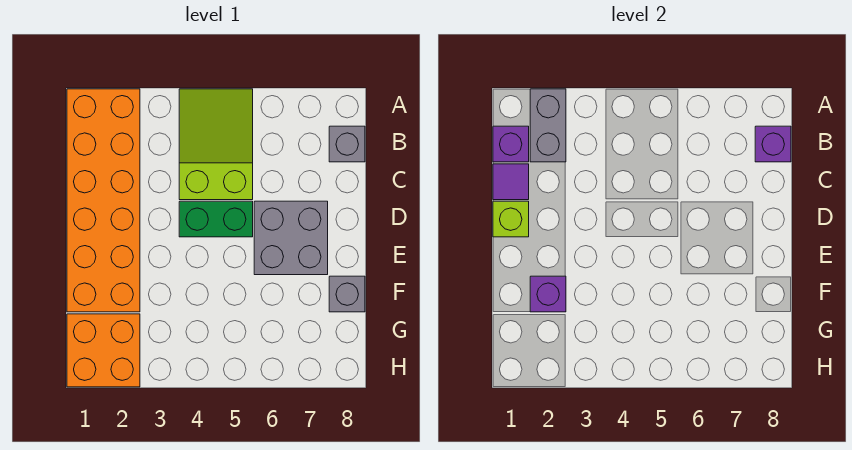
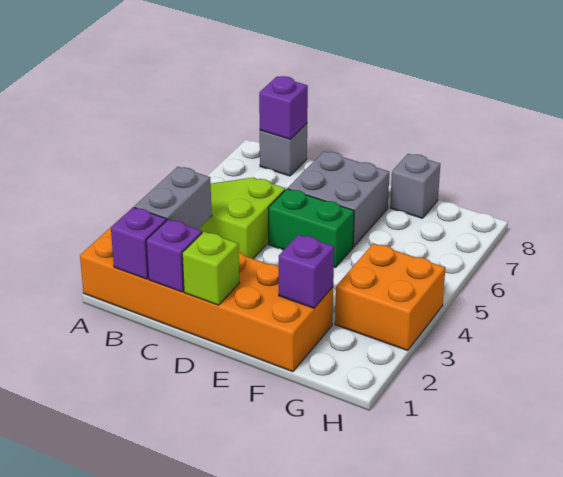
grey 1x2 brick [530,89,566,162] -> grey 1x2 brick turned to [134,167,212,229]
purple 1x1 tile [493,164,529,200] -> purple 1x1 brick [146,219,202,292]
green 1x2 brick [179,201,253,237] -> green 1x2 brick turned to [268,189,354,268]
orange 2x2 brick [67,314,140,387] -> orange 2x2 brick moved to [335,243,445,350]

